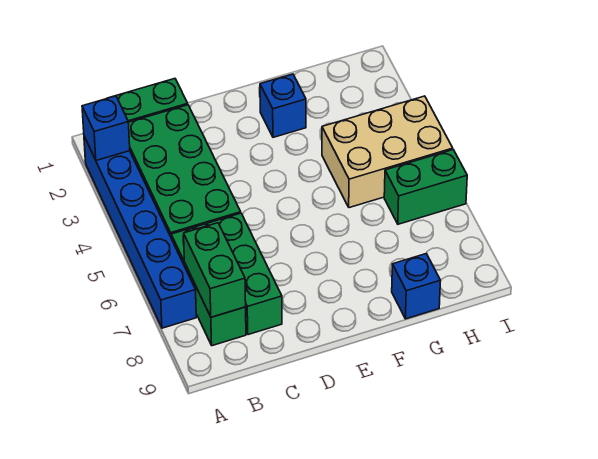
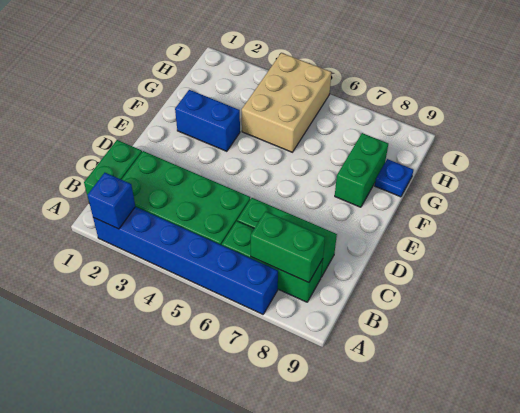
blue 1x1 brick [260,74,306,137] -> blue 1x2 brick [175,90,240,151]
blue 1x1 brick [392,254,440,319] -> blue 1x1 plate [375,159,413,197]
green 1x2 brick [384,150,467,224] -> green 1x2 brick moved to [335,133,388,207]

